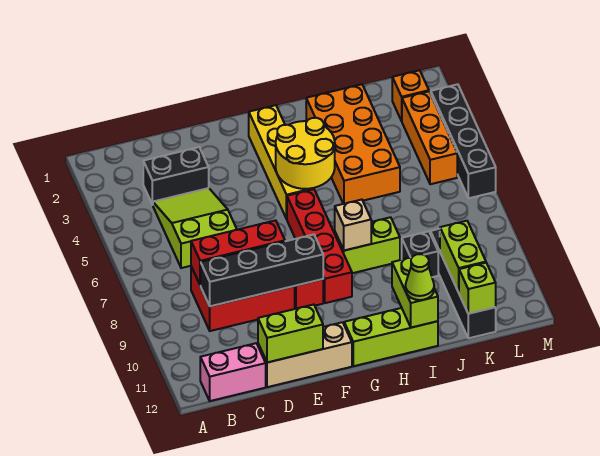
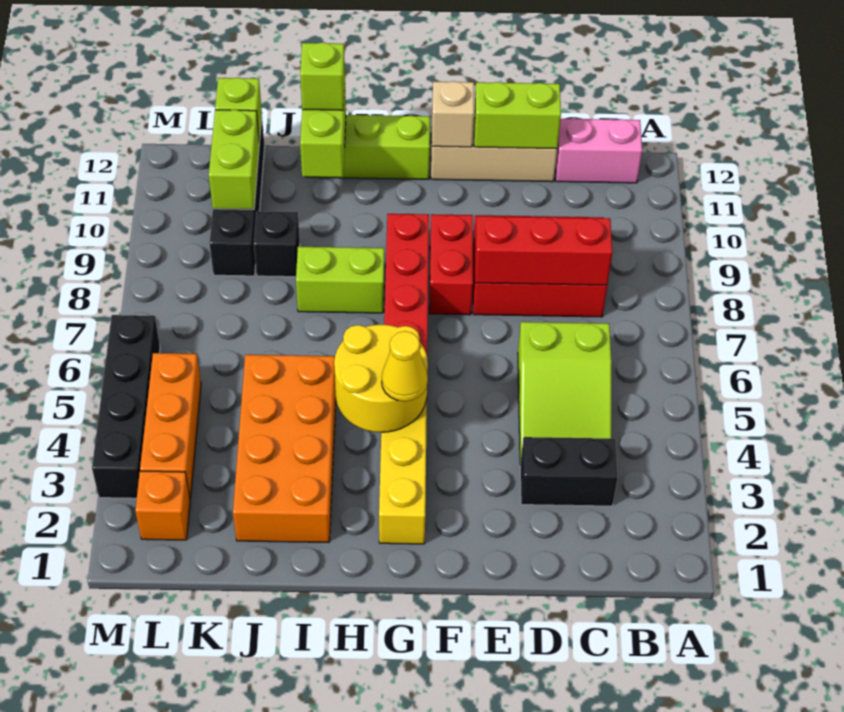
black 1x4 brick [201,235,323,306] -> none
none -> yellow 1x1 cone [382,331,428,401]
tan 1x1 brick [335,200,371,250] -> tan 1x1 brick moved to [432,81,474,147]
lime 1x1 cone [405,254,434,300] -> lime 1x1 brick [300,42,345,110]

